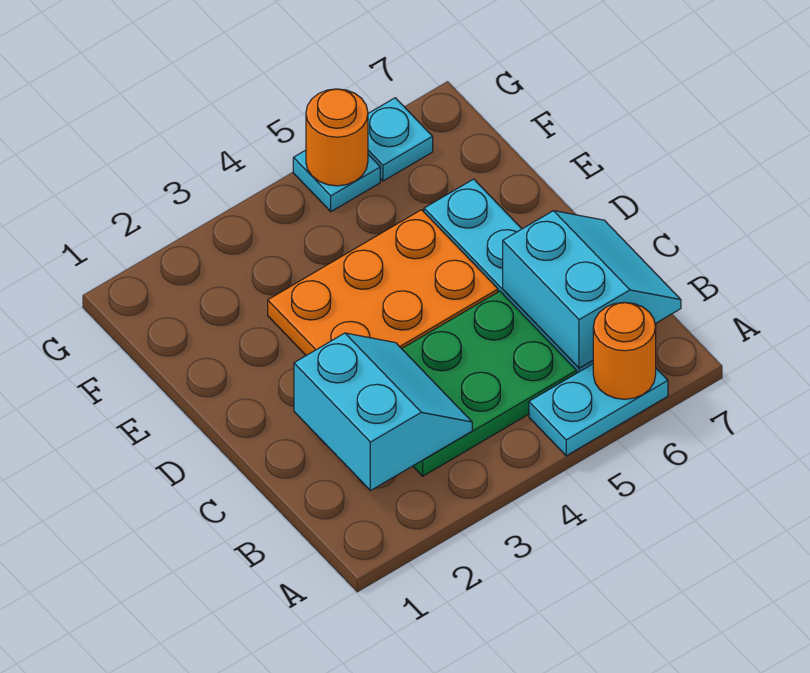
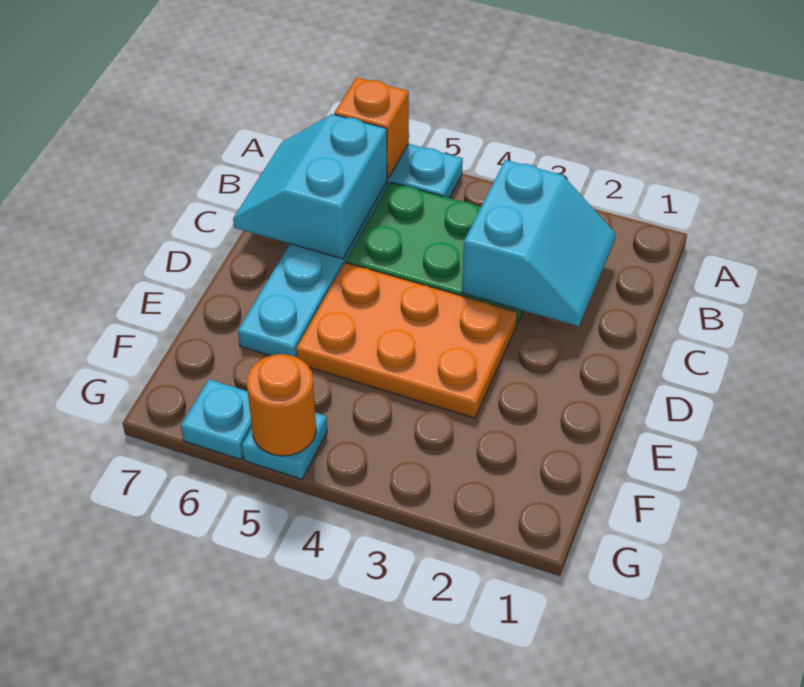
orange 1x1 round brick [593,302,656,399] -> orange 1x1 brick [335,77,409,179]
cyan 2x2 slope [294,333,472,491] -> cyan 2x2 slope turned to [462,160,615,327]

